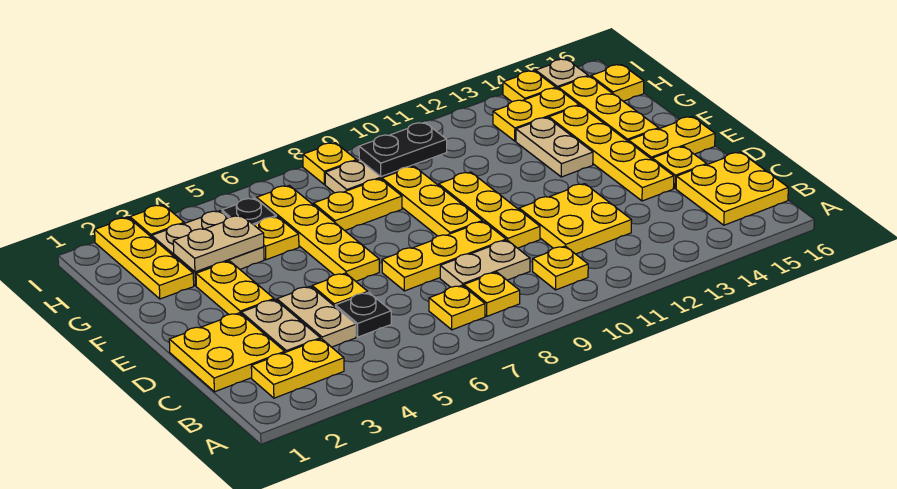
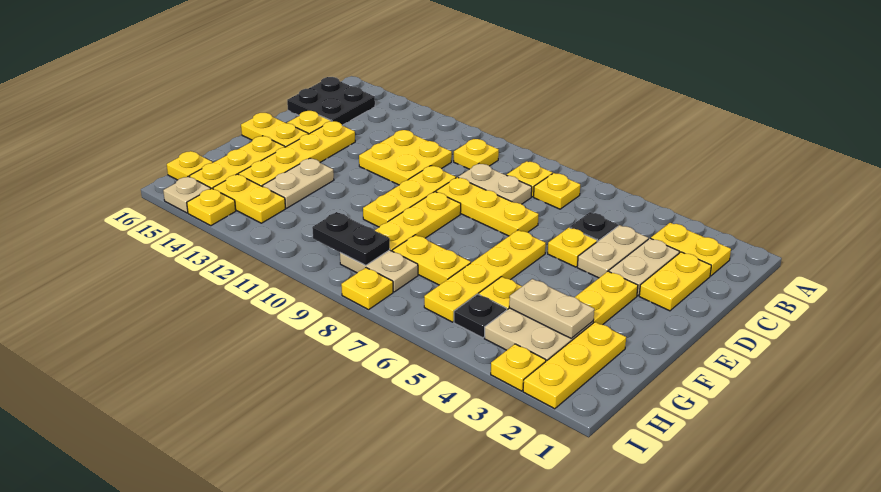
yellow 2x2 plate [676,152,788,225] -> black 2x2 plate [287,77,375,125]
yellow 2x2 plate [169,313,285,392] -> yellow 1x2 plate [639,252,711,311]

